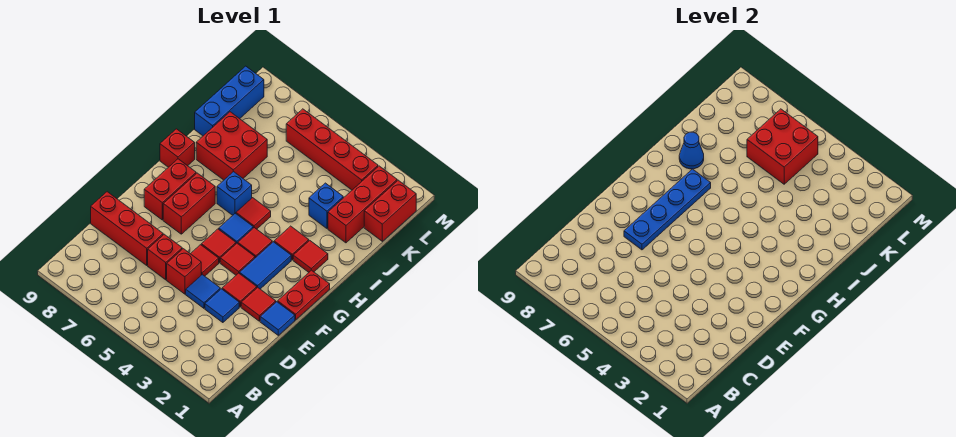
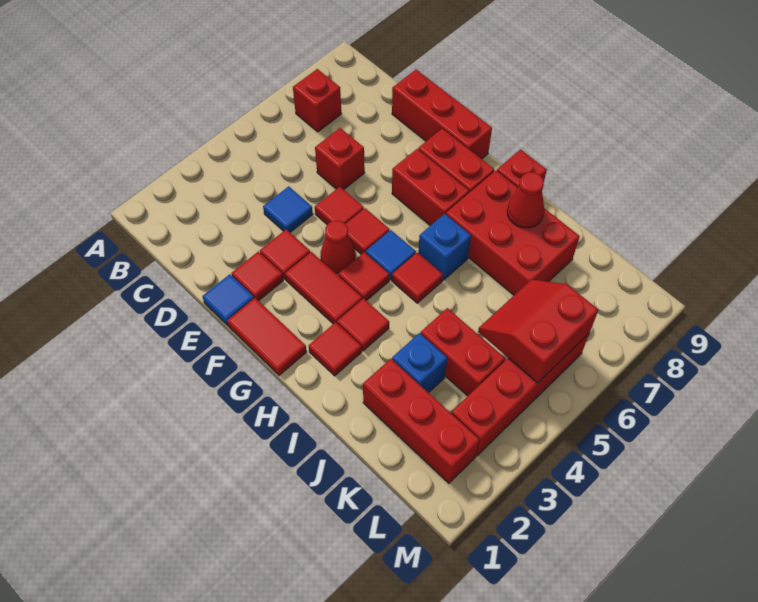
blue 1x1 tile [205,289,239,323] -> none
red 1x1 brick [167,249,201,294] -> red 1x1 brick moved to [293,69,342,132]
red 1x3 brick [91,192,163,265] -> red 1x3 brick turned to [392,70,492,159]
blue 1x4 plate [624,169,711,250] -> none
red 1x2 plate [278,270,330,320] -> red 1x2 tile [227,298,307,375]
blue 1x2 tile [240,242,291,289] -> red 1x2 tile [285,252,362,324]
red 1x1 tile [220,243,255,275] -> red 1x1 cone [320,221,356,273]
red 2x2 brick [196,112,267,180] -> red 2x3 brick [446,171,580,295]
blue 1x1 cone [679,132,704,169] -> red 1x1 cone [507,172,544,228]
blue 1x3 brick [195,66,264,136] -> none
red 1x2 brick [364,180,416,241] -> red 1x2 brick moved to [421,308,505,396]
red 2x2 brick [747,109,818,184] -> red 2x2 slope [478,279,598,383]

